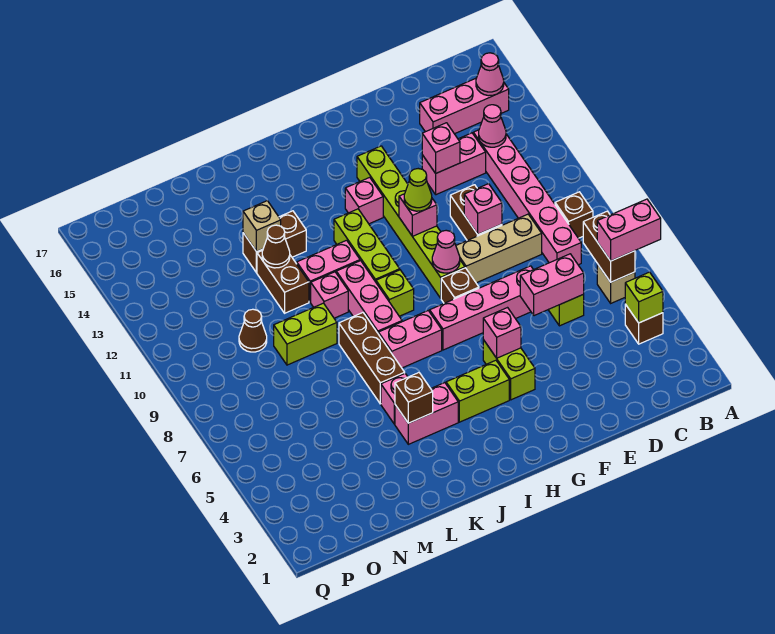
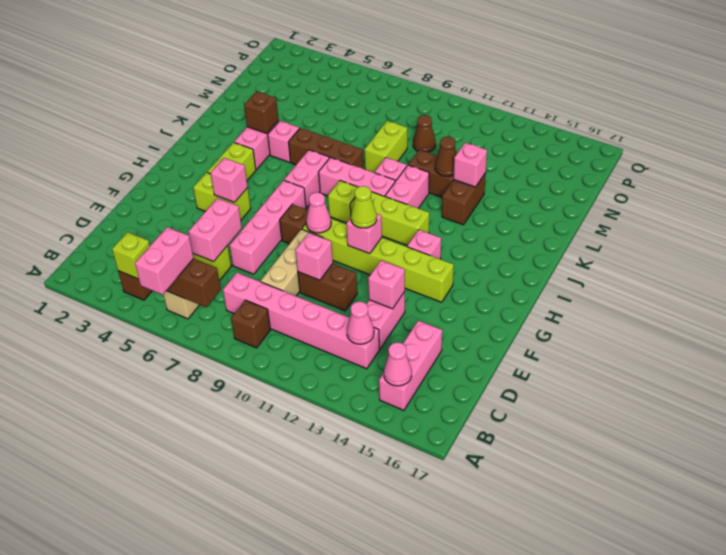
tan 1x1 brick [243,201,281,252] -> pink 1x1 brick [454,143,487,187]

